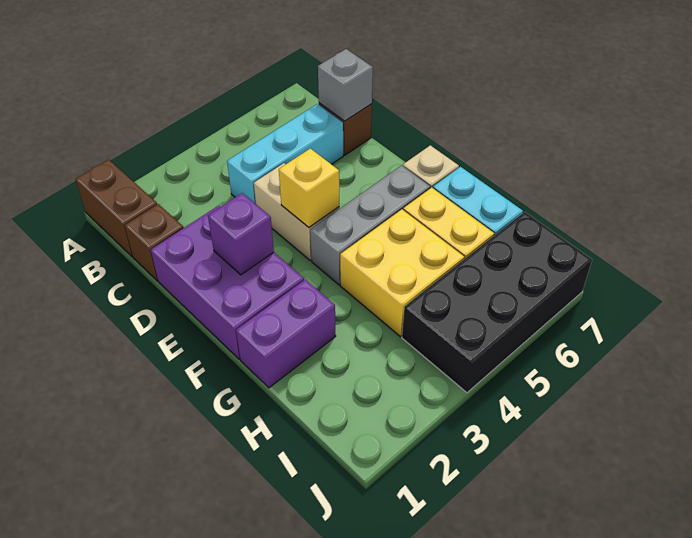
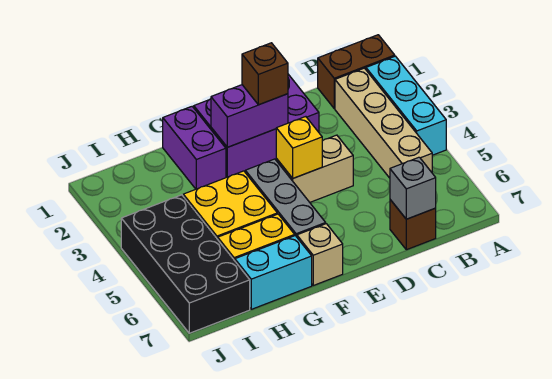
none -> tan 1x4 brick [335,68,432,178]
brown 1x1 brick [125,204,184,281] -> brown 1x1 brick moved to [242,43,288,105]
cyan 1x3 brick [227,104,343,204] -> cyan 1x3 brick moved to [366,56,446,155]
purple 1x1 brick [208,193,274,275] -> purple 1x2 brick [211,85,288,147]

